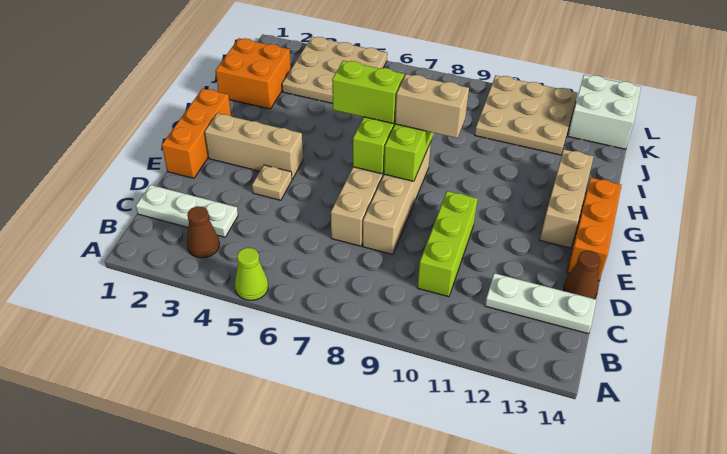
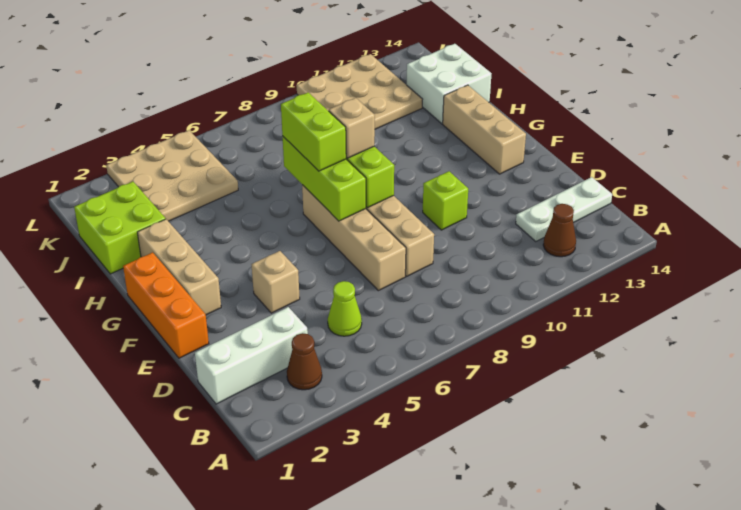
lime 1x1 cone [235,248,268,300] -> lime 1x1 cone moved to [328,281,362,336]
white 1x3 plate [136,185,238,237] -> white 1x3 brick [195,307,308,404]
lime 1x3 brick [417,191,478,297] -> lime 1x1 brick [423,171,468,230]
brown 1x1 cone [564,251,600,299] -> brown 1x1 cone moved to [543,204,576,257]
tan 1x1 plate [252,165,292,200] -> tan 1x1 brick [251,251,300,313]
orange 1x3 brick [567,178,622,281] -> none
tan 1x3 brick [205,113,303,179] -> tan 1x3 brick turned to [137,219,221,315]
lime 1x2 brick [332,61,404,124] -> lime 1x2 brick turned to [281,92,346,171]
tan 1x2 brick [395,74,469,138] -> tan 1x1 brick [329,98,375,158]
orange 2x2 brick [216,38,291,109] -> lime 2x2 brick [74,181,165,274]
white 2x2 brick [568,75,641,149] -> white 2x2 brick moved to [407,44,492,124]

